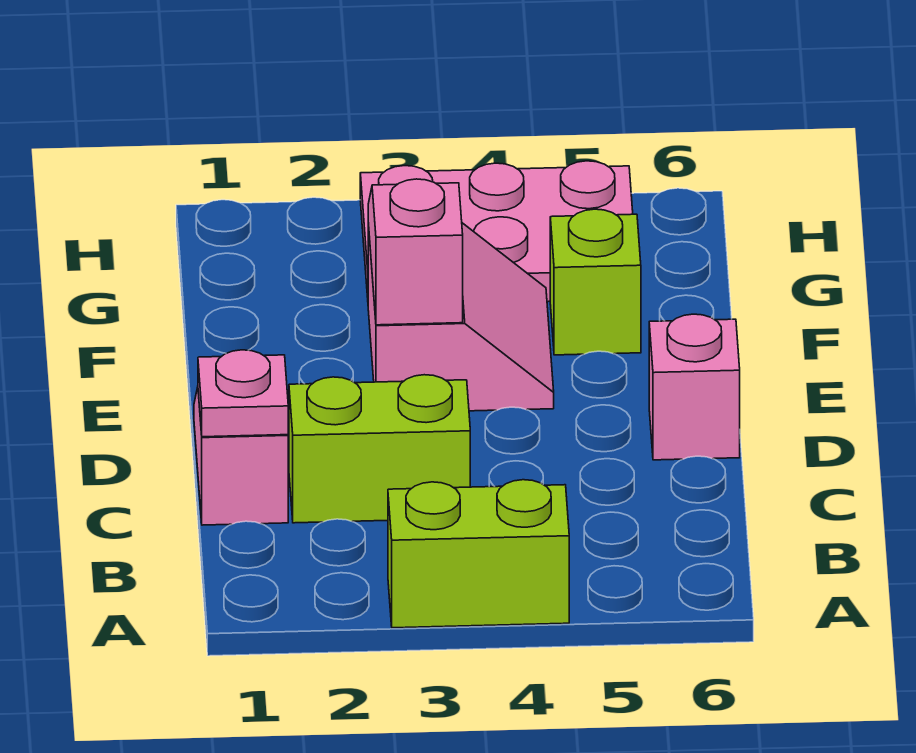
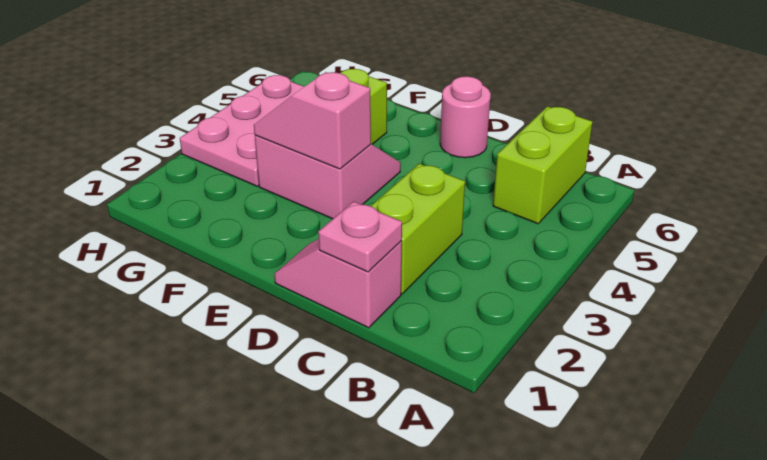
lime 1x2 brick [388,480,569,628] -> lime 1x2 brick moved to [493,106,592,224]
pink 1x1 brick [649,314,740,460] -> pink 1x1 round brick [440,76,491,158]

